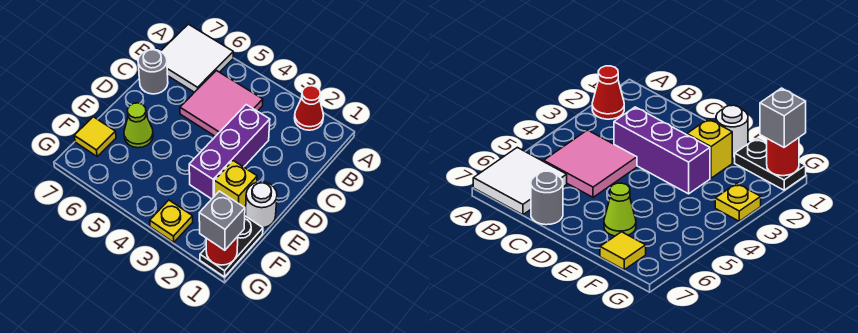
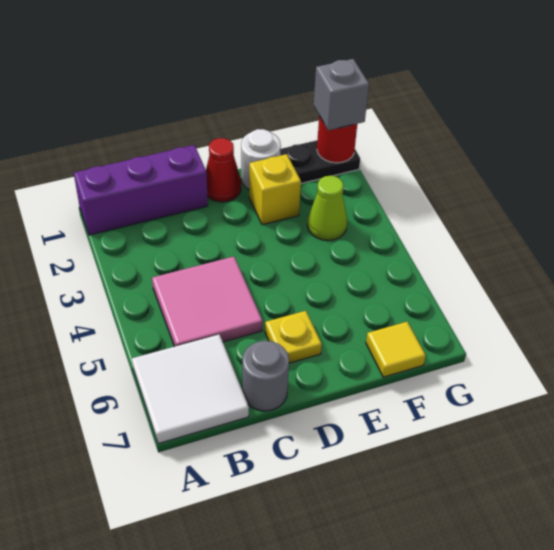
red 1x1 cone [295,86,324,130] -> red 1x1 cone moved to [206,138,241,202]
purple 1x3 brick [189,105,270,199] -> purple 1x3 brick moved to [74,145,208,235]
lime 1x1 cone [124,103,153,148] -> lime 1x1 cone moved to [307,176,347,240]
yellow 1x1 plate [150,200,193,242] -> yellow 1x1 plate moved to [265,311,322,363]

